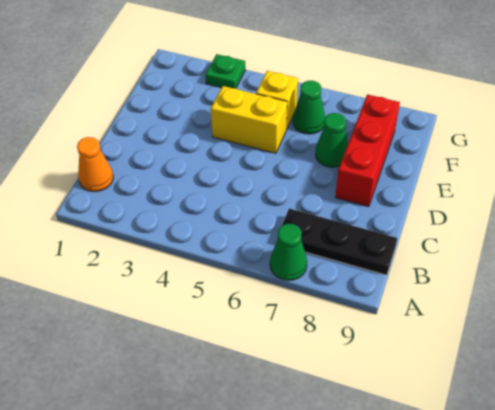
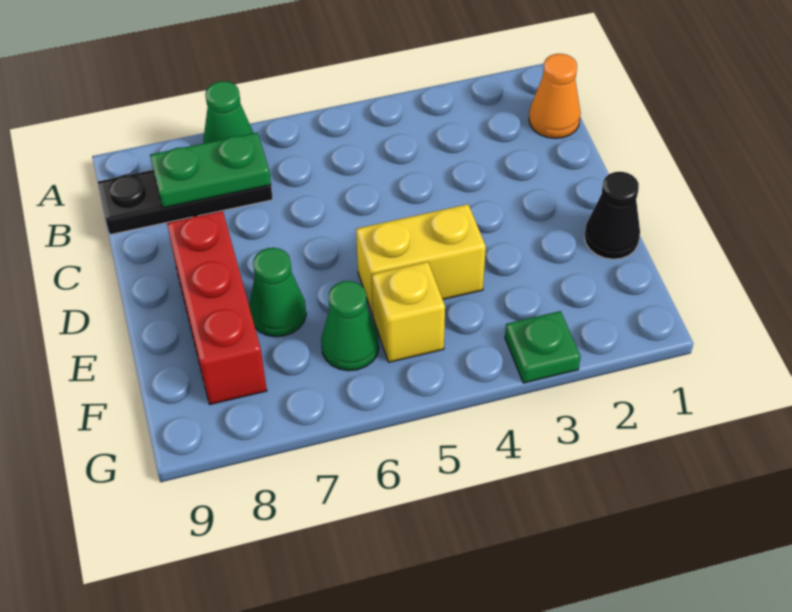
none -> green 1x2 plate [150,132,271,208]
none -> black 1x1 cone [584,172,640,259]

